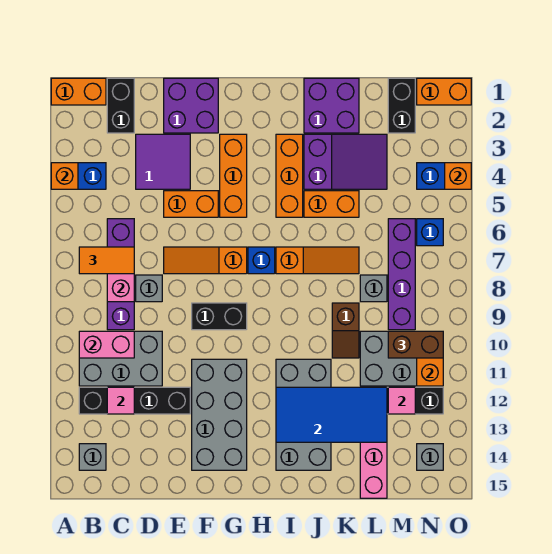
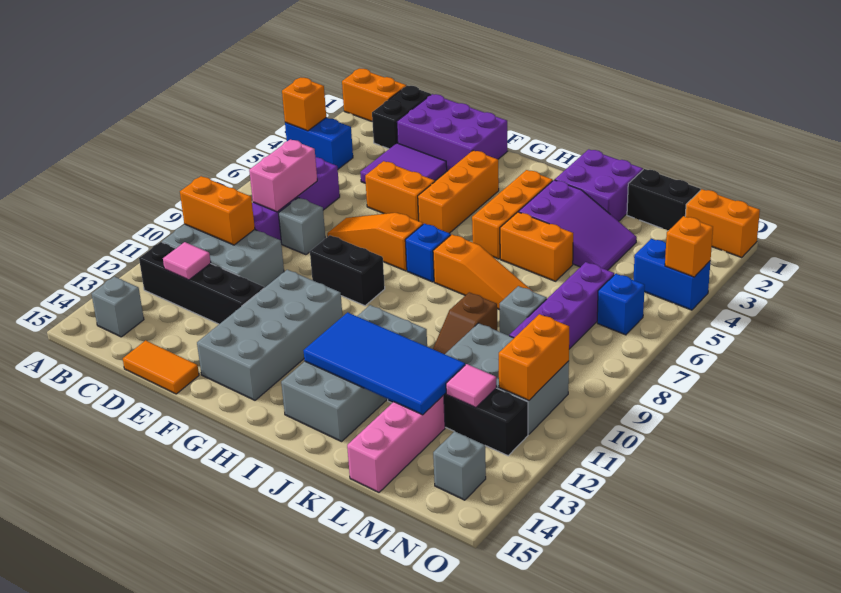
orange 1x2 tile [79,247,134,274] -> orange 1x2 tile moved to [123,340,199,394]
pink 1x2 brick [79,331,134,358] -> orange 1x2 brick [180,176,255,245]
purple 2x2 brick [164,78,218,133] -> purple 2x3 brick [397,94,507,171]
black 1x2 brick [388,78,415,133] -> black 1x2 brick turned to [627,169,700,231]
brown 1x2 brick [388,331,443,358] -> none

